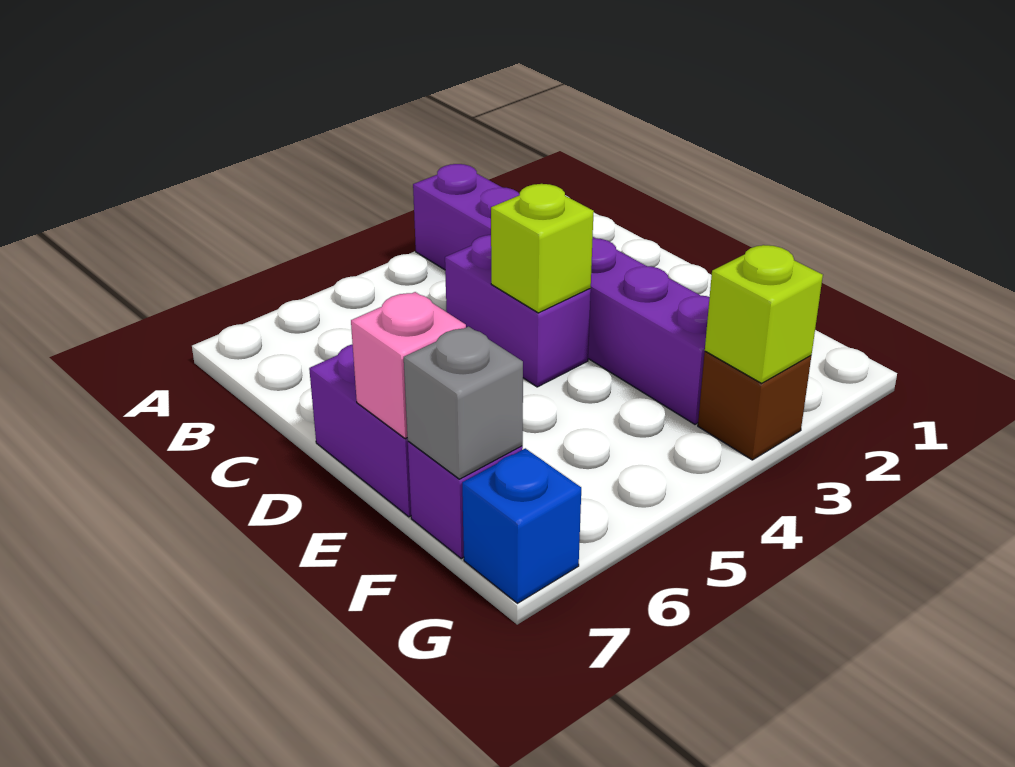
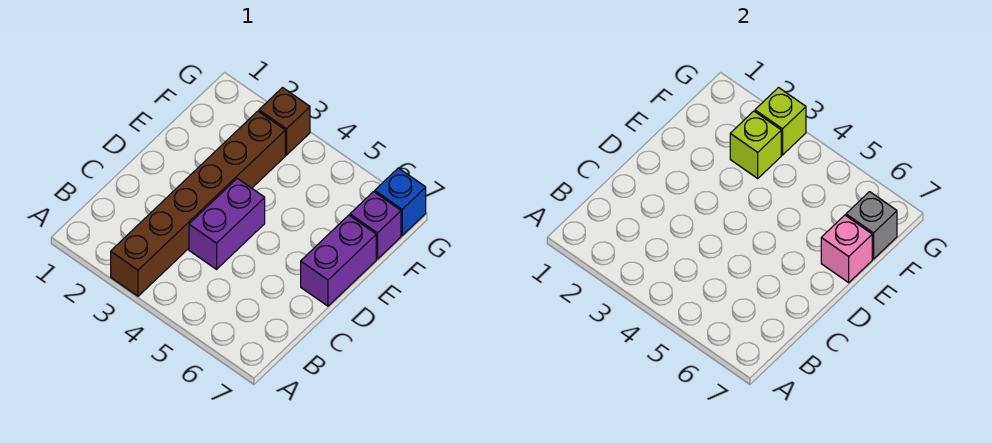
purple 1x6 brick [413,164,710,424] -> brown 1x6 brick [111,111,285,296]
lime 1x1 brick [491,184,594,313] -> lime 1x1 brick moved to [730,111,781,178]

